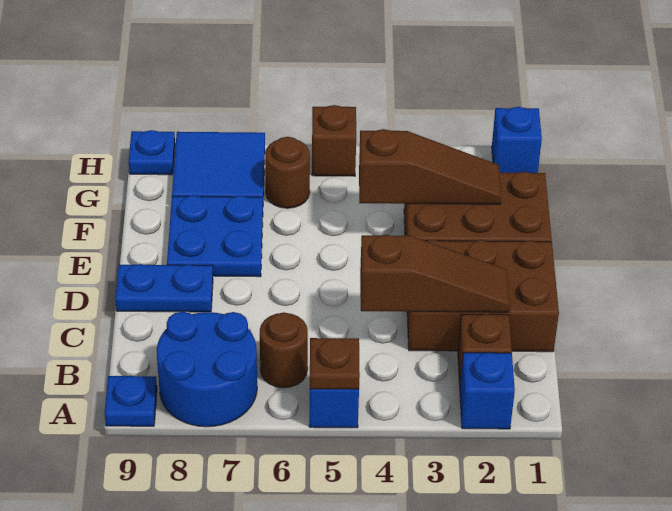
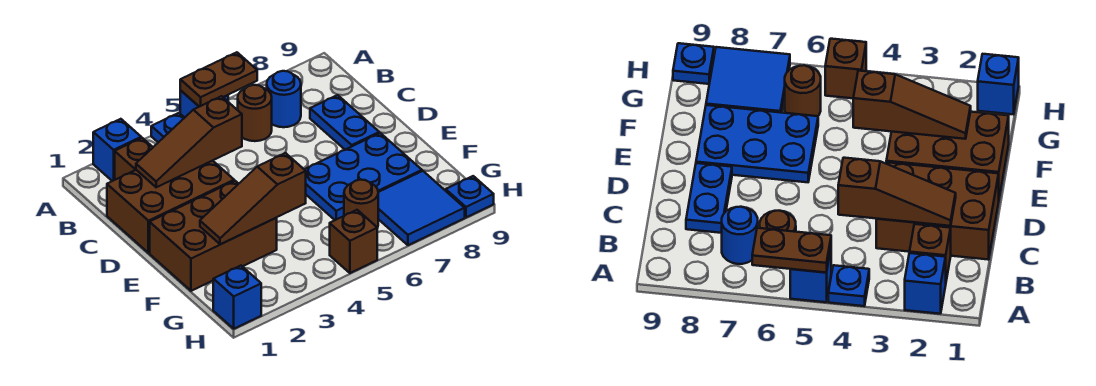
brown 1x1 plate [310,338,360,389] -> brown 1x2 plate [180,52,257,107]
blue 2x2 round brick [157,312,257,427] -> blue 1x1 round brick [267,71,301,127]
blue 1x1 plate [105,376,157,426] -> blue 1x1 plate moved to [151,113,184,142]
blue 1x2 plate [115,264,213,312] -> blue 1x2 plate turned to [310,95,379,150]
blue 2x2 plate [167,195,263,277] -> blue 2x3 plate [304,133,422,220]

